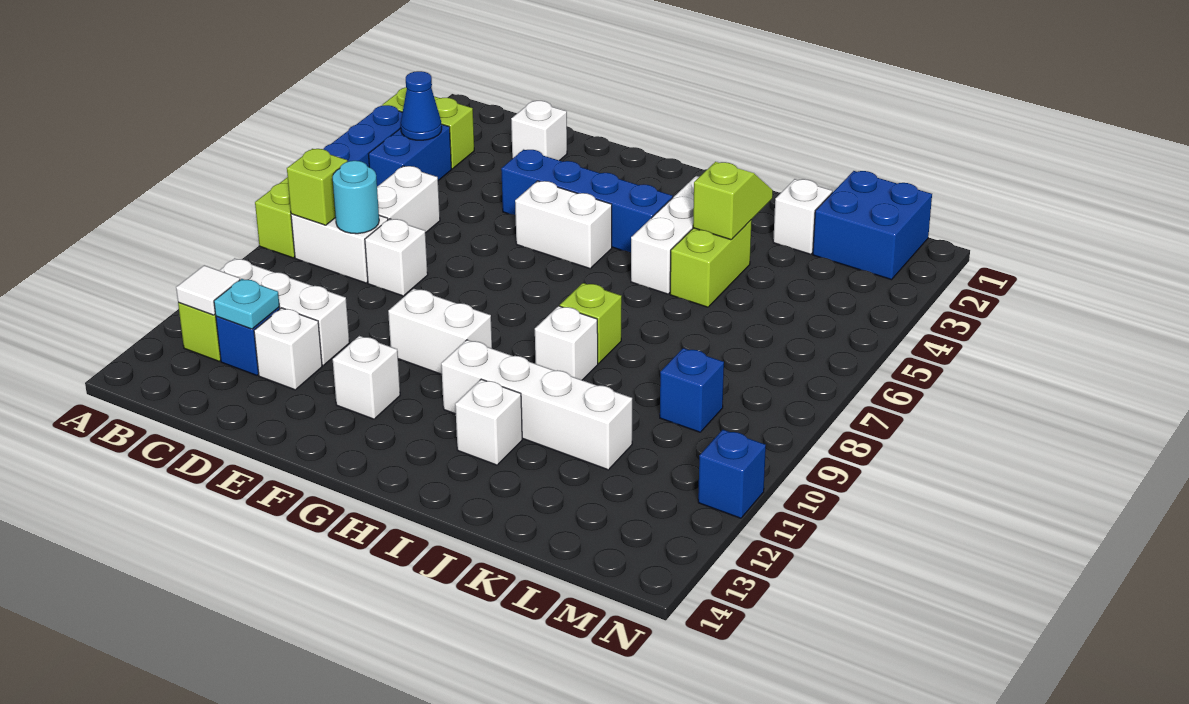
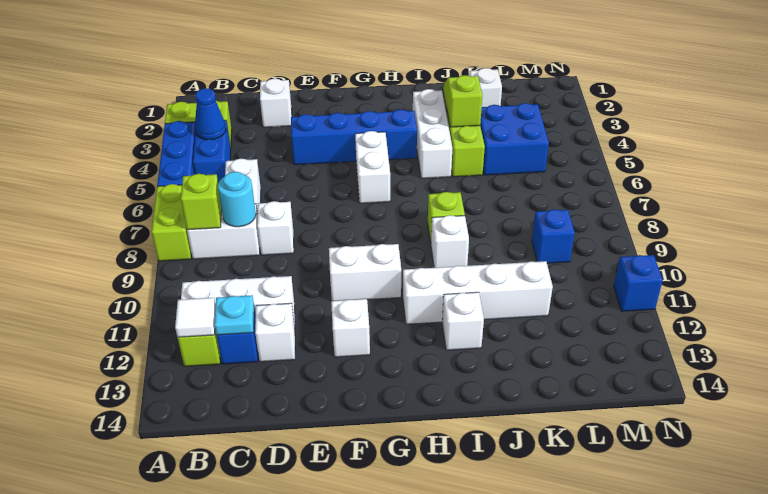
white 1x2 brick [515,181,612,269] -> white 1x2 brick turned to [355,131,390,203]
blue 2x2 brick [813,171,932,280] -> blue 2x2 brick moved to [480,103,549,175]

